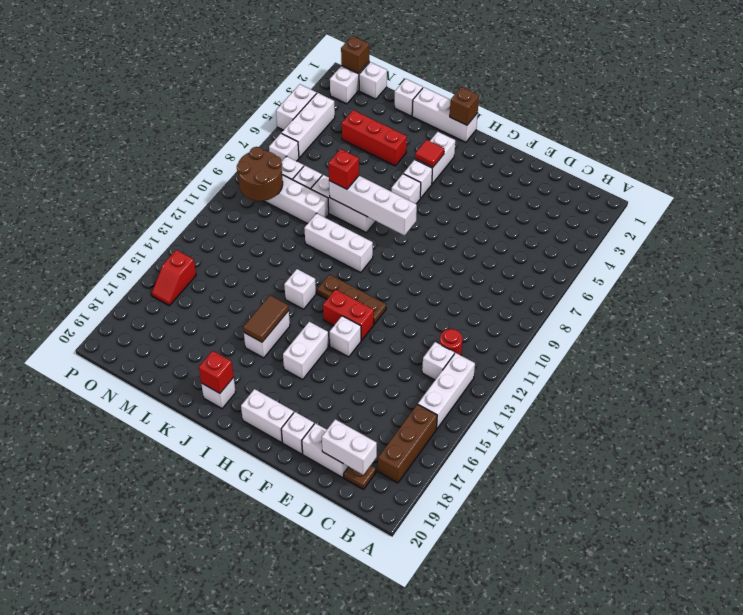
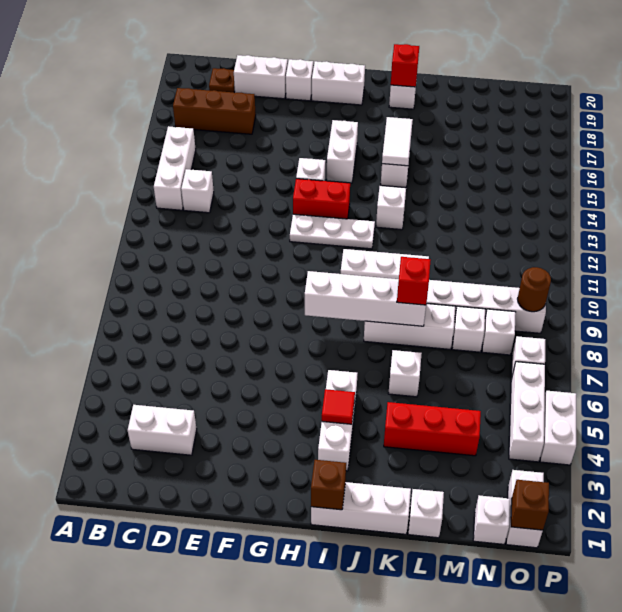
brown 1x3 brick [378,404,437,483] -> brown 1x3 brick turned to [173,88,256,134]
red 1x1 round brick [440,329,462,355] -> none
white 1x2 brick [322,419,377,475] -> white 1x2 brick moved to [128,405,197,455]
brown 1x3 plate [317,274,386,324] -> white 1x3 plate [290,214,375,249]
white 1x1 brick [392,174,421,204] -> white 1x1 brick moved to [388,350,422,397]
brown 1x2 tile [243,295,289,342] -> white 1x2 tile [382,117,413,166]
brown 2x2 round brick [237,147,283,201] -> brown 1x1 round brick [518,267,551,312]
red 1x2 slope [151,250,196,306] -> none

